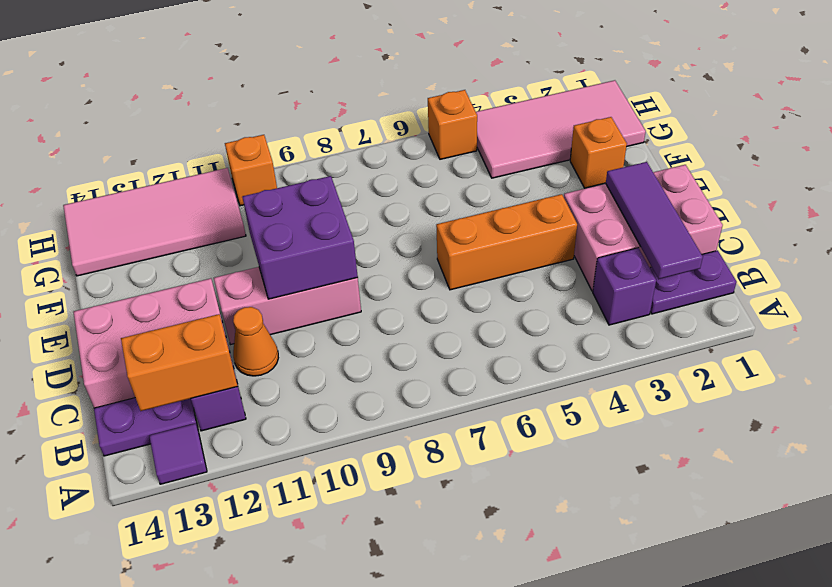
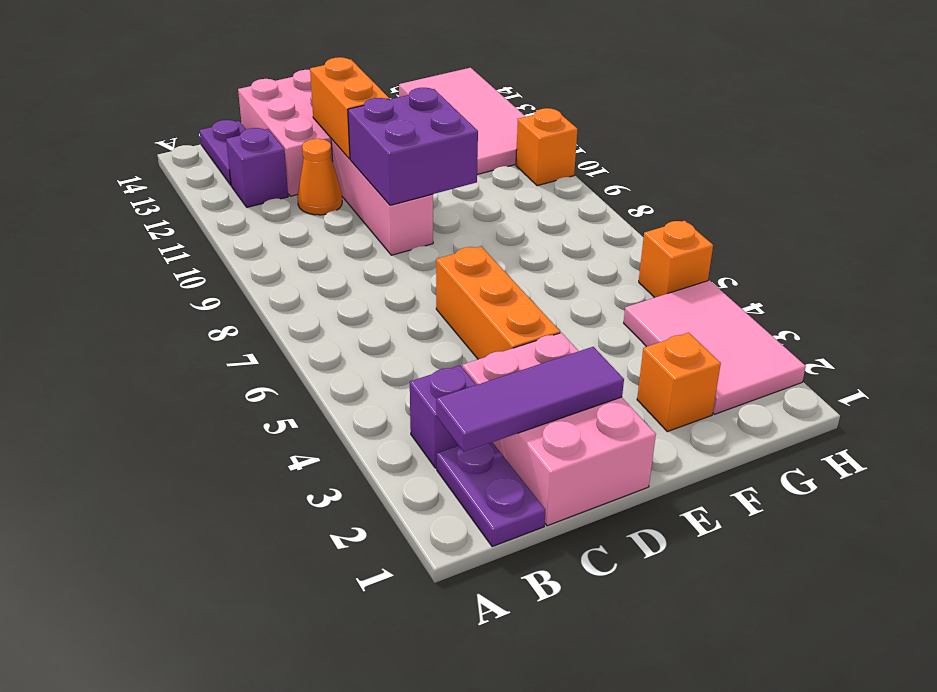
purple 1x1 tile [149,423,207,484] -> none
orange 1x2 brick [121,314,238,411] -> orange 1x2 brick moved to [310,57,389,159]
pink 2x4 tile [476,80,646,178] -> pink 2x3 tile [624,280,806,414]

